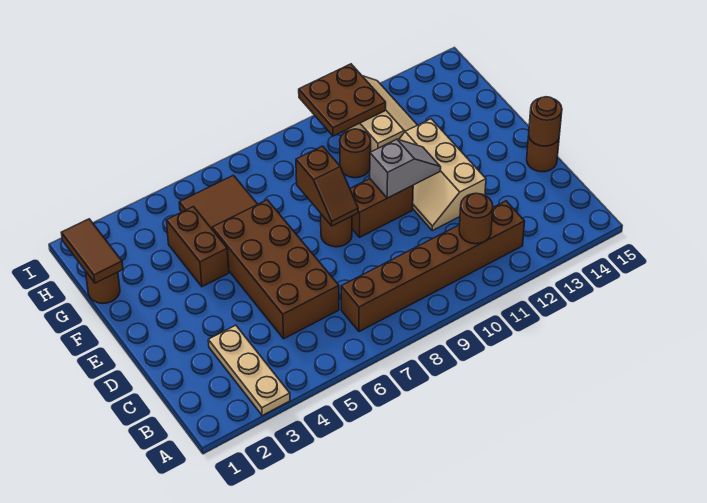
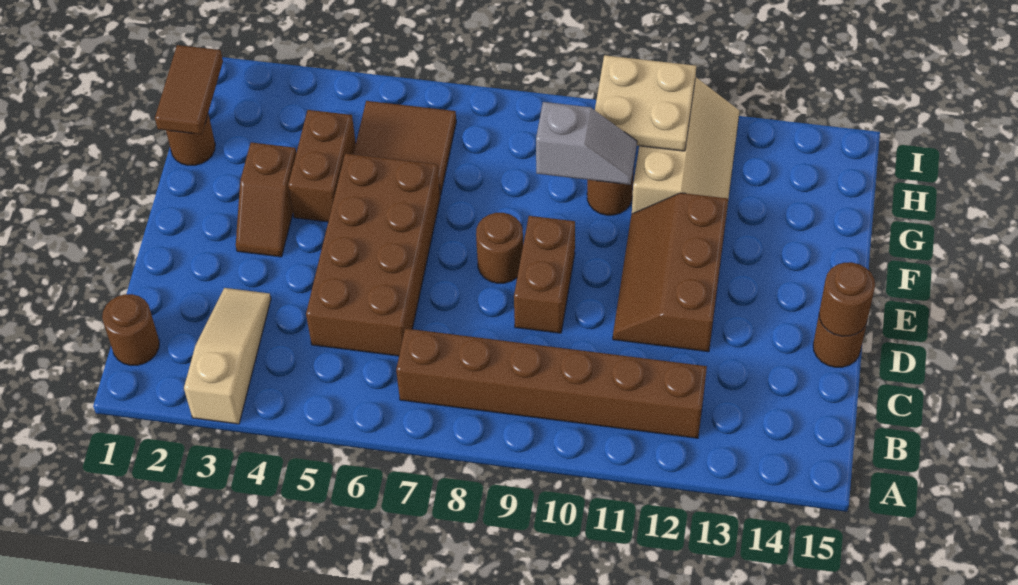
tan 1x3 plate [208,325,290,416] -> tan 1x3 slope [184,288,271,424]
brown 1x1 round brick [459,193,493,244] -> brown 1x1 round brick moved to [102,294,159,365]
tan 2x3 slope [399,119,486,231] -> brown 2x3 slope [613,193,728,352]
brown 1x2 slope [296,146,358,226] -> brown 1x2 slope moved to [236,142,296,257]
brown 1x2 brick [350,179,413,237] -> brown 1x2 brick turned to [514,216,575,333]
grey 1x2 slope [370,139,441,198] -> grey 1x2 slope moved to [536,102,637,185]
brown 2x2 plate [299,64,386,136] -> tan 2x2 plate [595,55,696,151]

